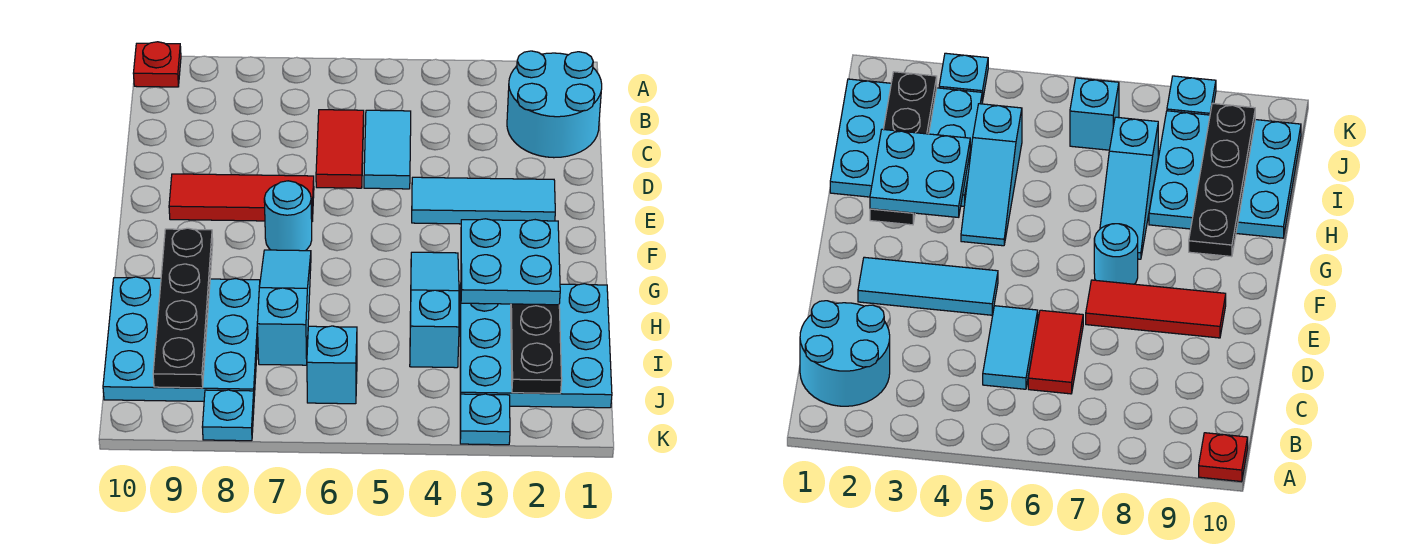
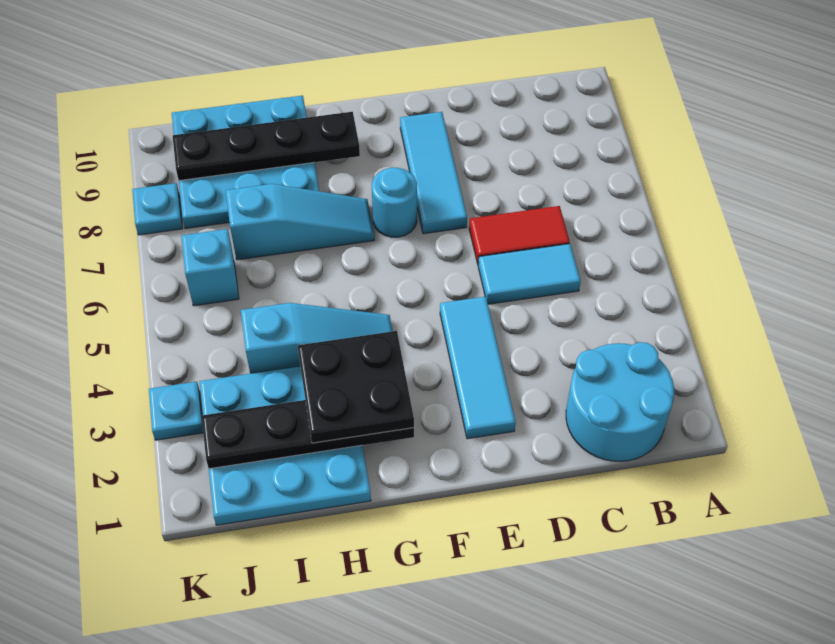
red 1x1 plate [133,42,181,87] -> none
red 1x3 tile [169,174,314,221] -> cyan 1x3 tile [400,112,467,234]
cyan 2x2 plate [461,219,560,305] -> black 2x2 plate [298,331,414,443]

